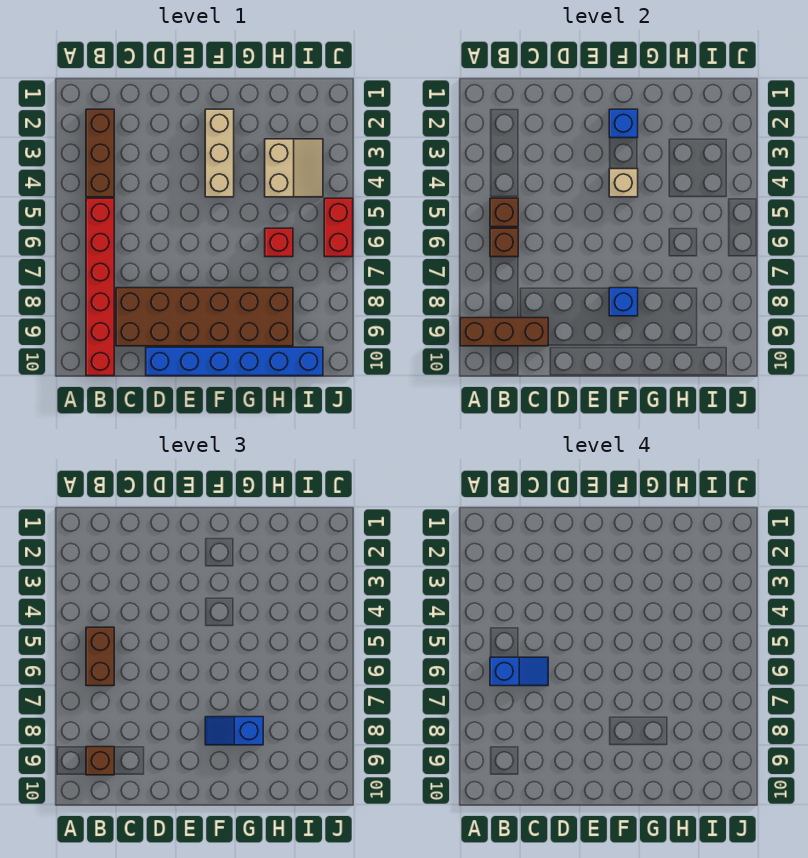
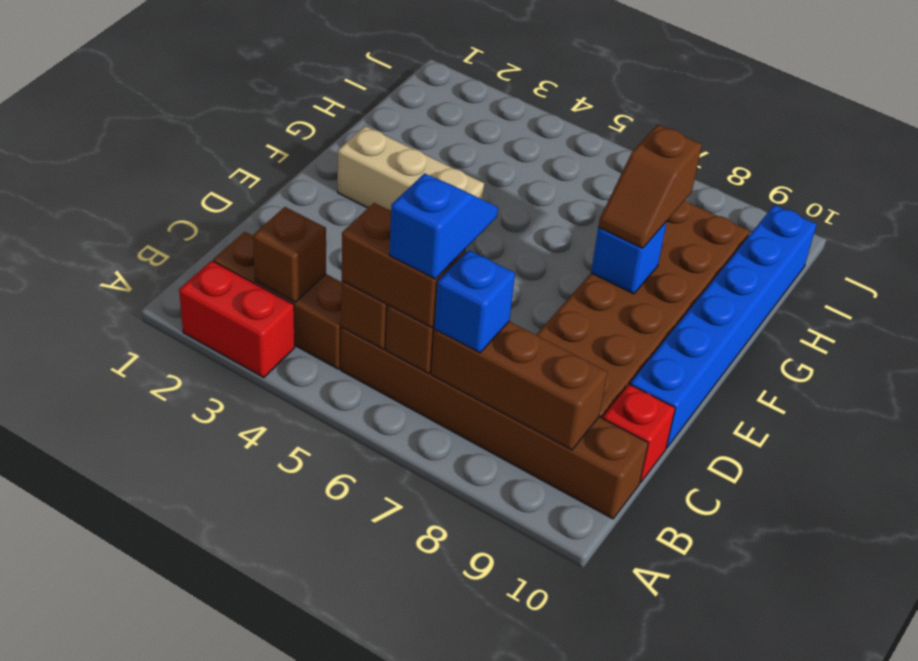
brown 1x3 brick [460,318,548,346] -> brown 1x3 brick turned to [431,321,607,450]
red 1x6 brick [86,198,114,376] -> brown 1x6 brick [341,327,648,519]
brown 1x1 brick [86,747,114,775] -> brown 1x1 brick moved to [253,207,326,302]
blue 1x1 brick [609,109,638,138] -> blue 1x1 brick moved to [434,250,515,353]
tan 1x1 brick [609,169,638,197] -> none
blue 1x2 slope [205,717,263,745] -> brown 1x2 slope [598,125,702,248]
tan 2x2 slope [265,139,323,197] -> none
red 1x1 brick [265,228,293,257] -> red 1x1 brick moved to [603,384,675,483]
red 1x2 brick [324,198,353,257] -> red 1x2 brick moved to [179,261,295,378]

